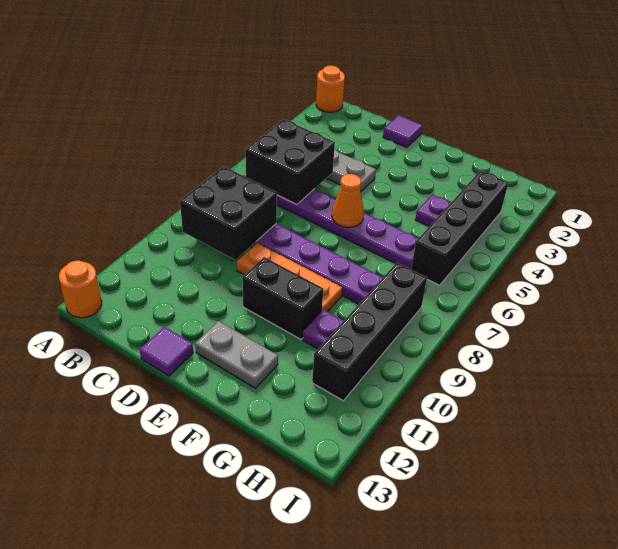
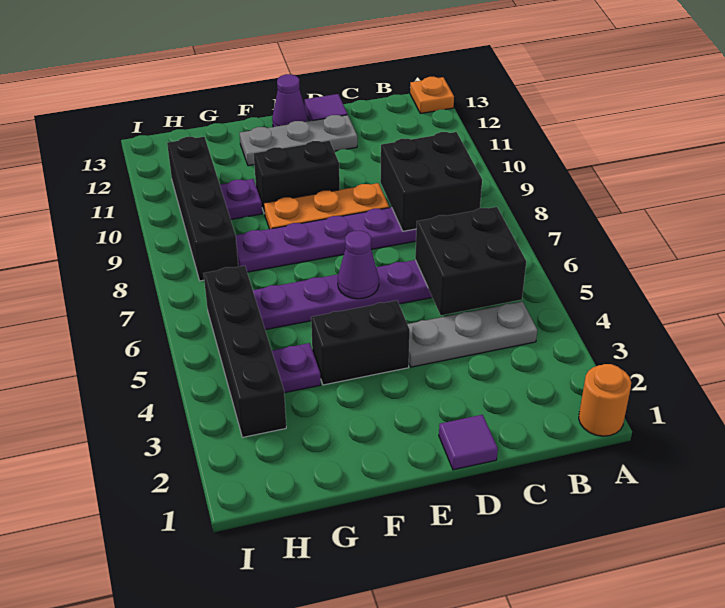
orange 1x1 round brick [59,261,102,318] -> orange 1x1 plate [410,77,454,114]
none -> black 1x2 brick [311,300,410,385]
orange 1x1 cone [332,174,364,227] -> purple 1x1 cone [338,231,379,299]
grey 1x2 plate [195,321,278,388] -> grey 1x3 plate [240,115,357,166]
none -> purple 1x1 cone [272,74,308,127]

